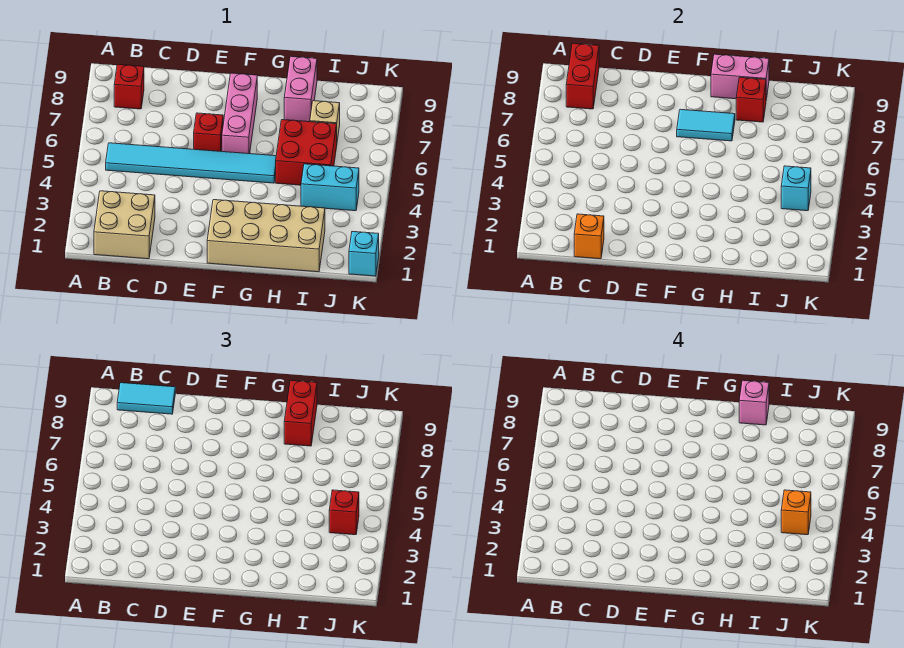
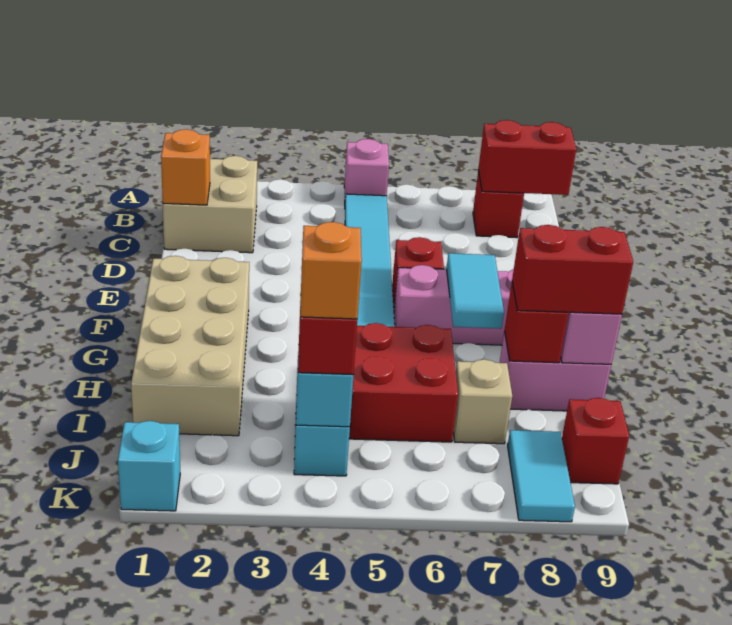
cyan 1x2 tile [117,383,175,414] -> cyan 1x2 tile moved to [508,430,575,522]
pink 1x1 brick [739,380,769,425] -> pink 1x1 brick moved to [344,139,389,197]
none -> red 1x1 brick [562,398,629,484]

